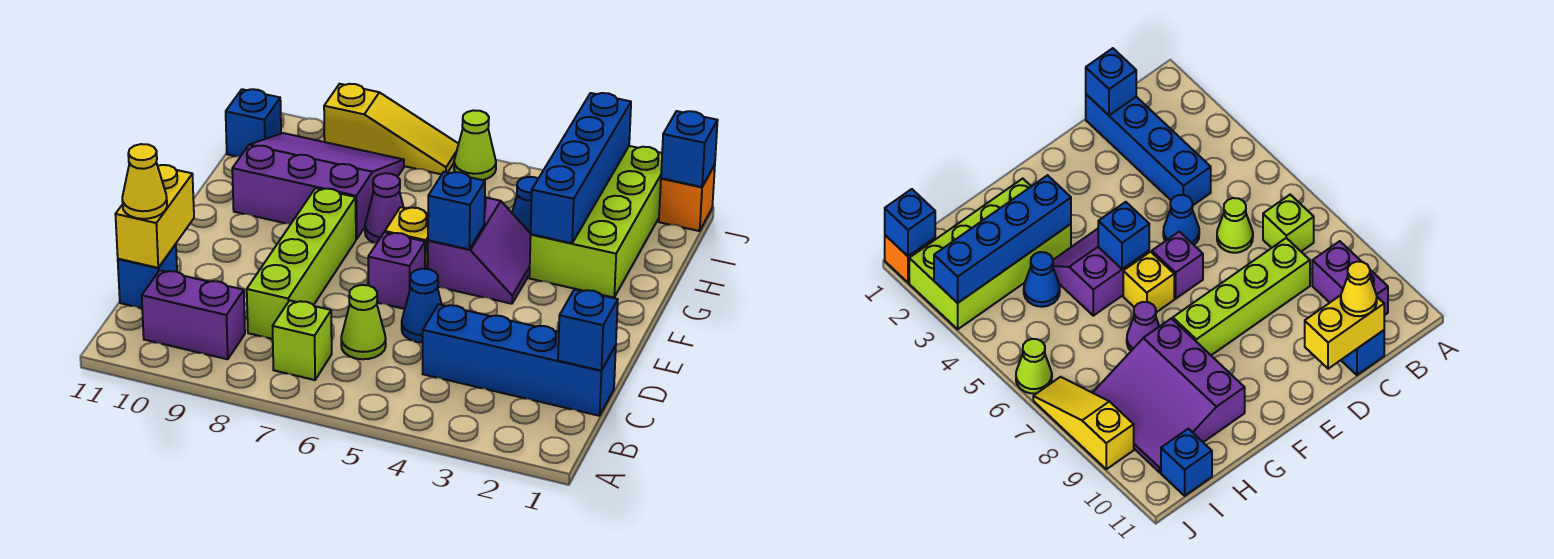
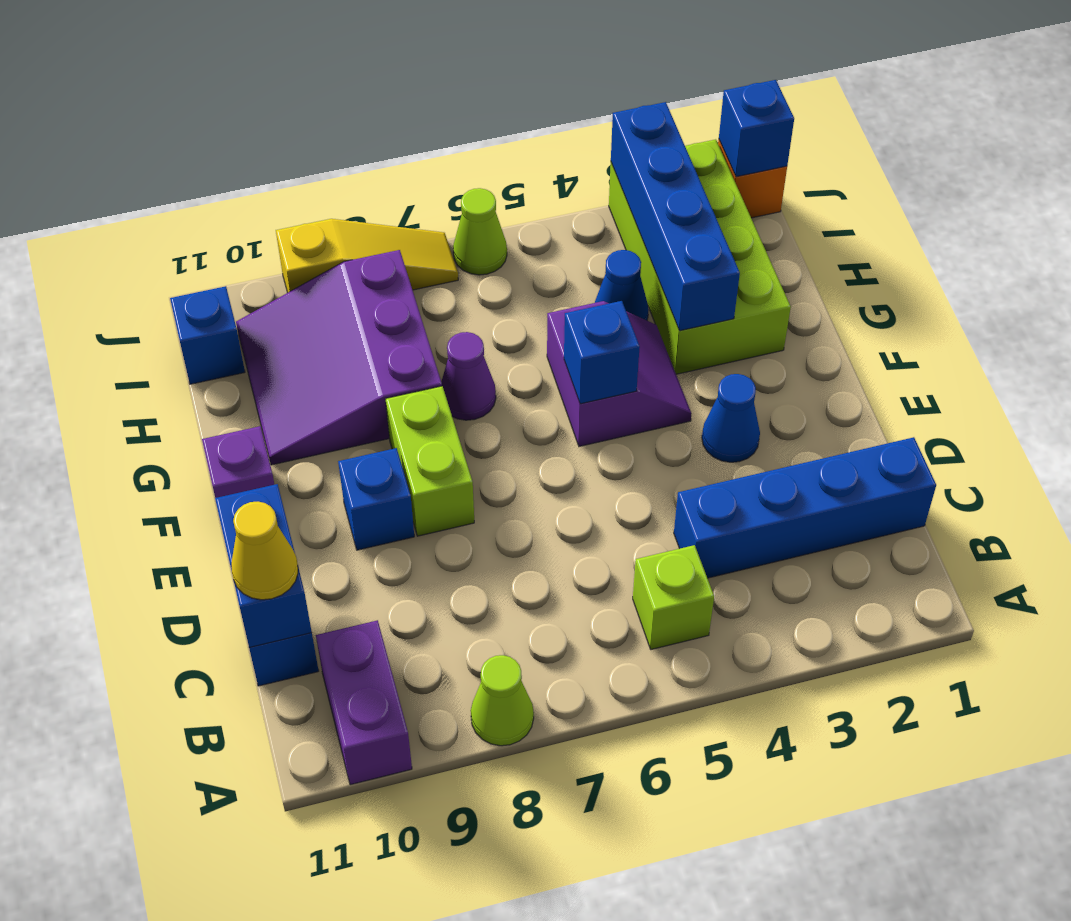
lime 1x1 brick [273,300,332,380] -> lime 1x1 brick moved to [633,545,714,650]
purple 1x2 brick [142,270,245,359] -> purple 1x2 brick turned to [316,620,412,785]
blue 1x1 brick [558,289,618,370] -> blue 1x1 brick moved to [338,448,414,550]
lime 1x1 cone [341,285,386,359] -> lime 1x1 cone moved to [471,655,534,746]
lime 1x4 brick [247,188,356,339] -> lime 1x2 brick [386,386,474,536]
yellow 1x2 brick [115,165,194,268] -> blue 1x2 brick [215,484,312,647]
blue 1x1 cone [402,269,442,343] -> blue 1x1 cone moved to [702,374,760,462]
purple 1x1 brick [368,232,425,309] -> purple 1x1 brick moved to [202,426,274,498]
yellow 1x1 brick [385,207,428,269] -> none
purple 3x3 slope [232,133,404,239] -> purple 3x3 slope turned to [236,250,442,465]

